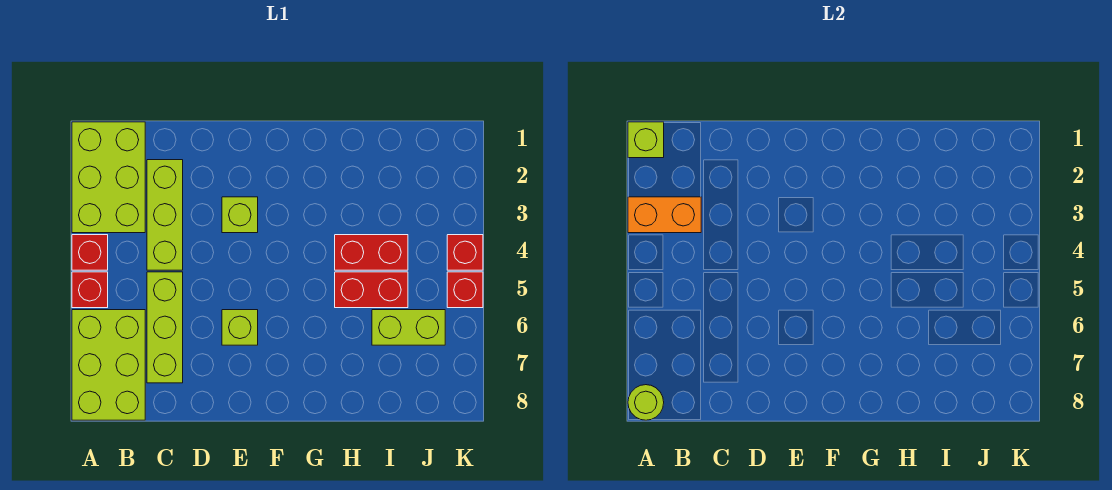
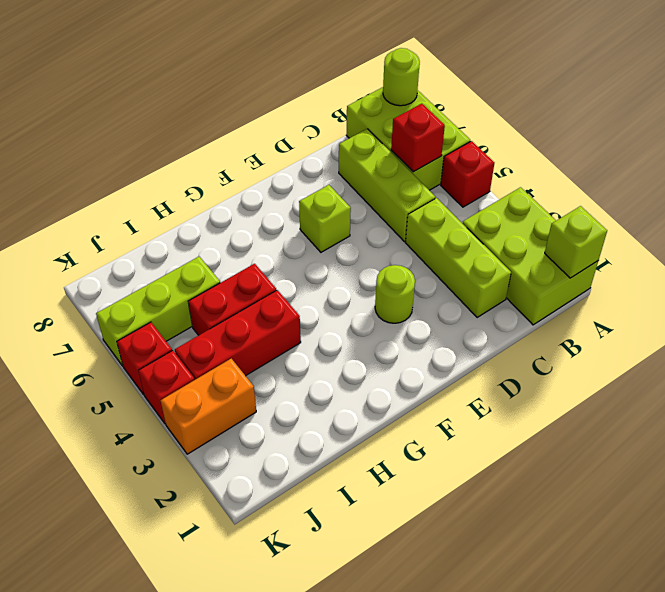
orange 1x2 brick [628,197,701,233] -> orange 1x2 brick moved to [161,359,256,454]
red 1x1 brick [72,235,108,270] -> red 1x1 brick moved to [391,104,445,172]
lime 1x1 brick [222,197,258,233] -> lime 1x1 round brick [375,265,415,323]
red 1x2 brick [335,235,408,270] -> red 1x3 brick [175,290,301,380]
lime 1x2 brick [372,310,445,345] -> lime 1x3 brick [96,257,220,366]

